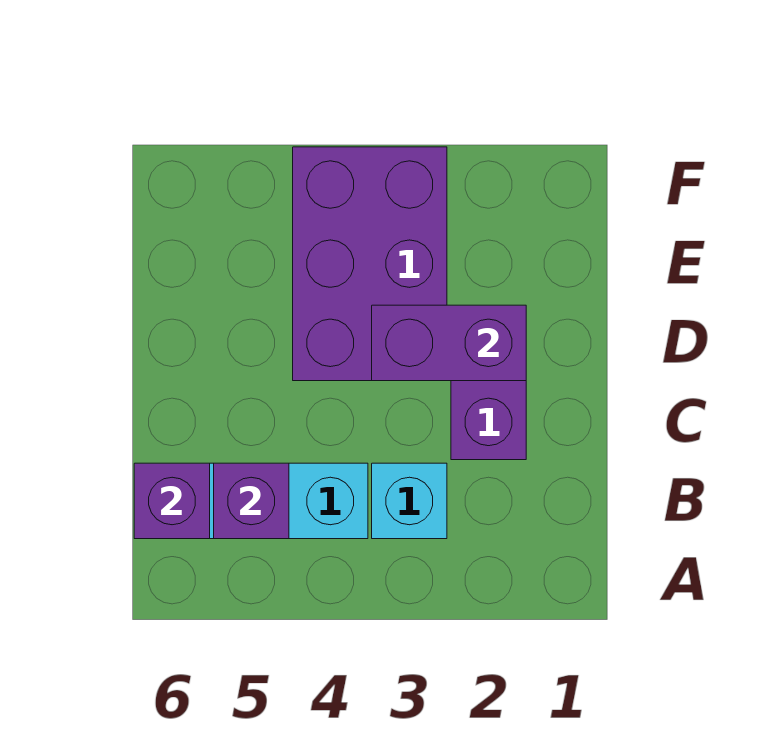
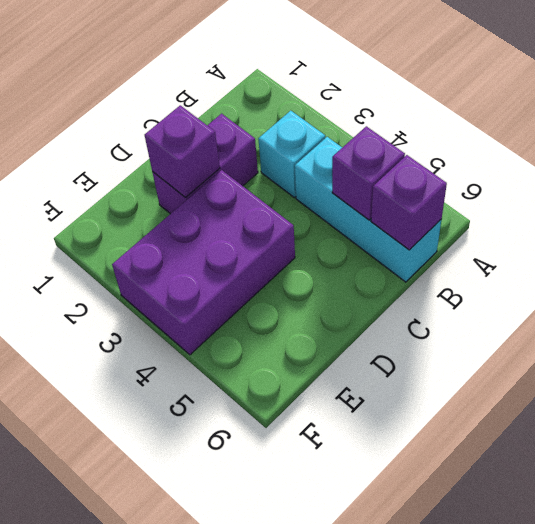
purple 1x2 brick [372,305,526,381] -> purple 1x1 brick [145,105,220,197]

